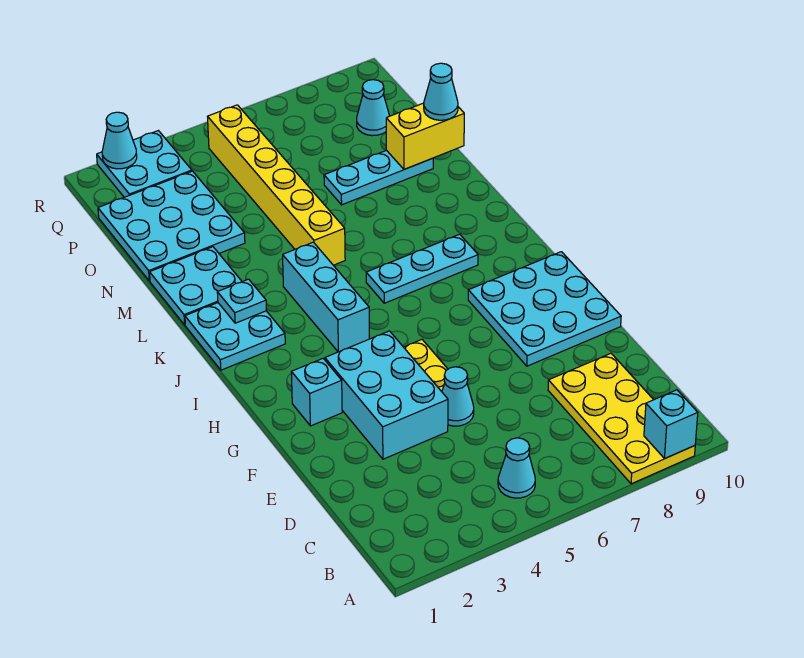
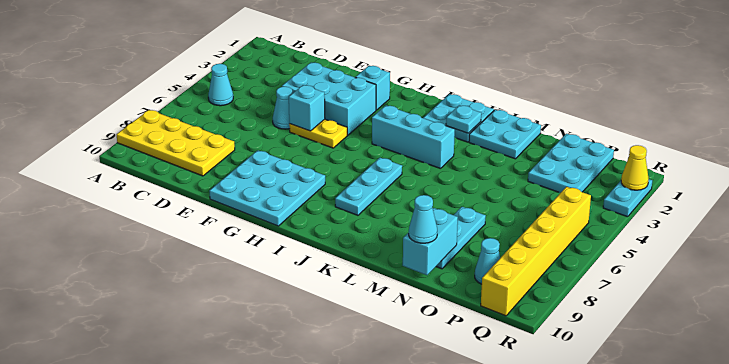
cyan 1x1 brick [644,390,698,459] -> cyan 1x1 brick moved to [289,85,325,131]
yellow 1x6 brick [208,105,345,265] -> yellow 1x6 brick turned to [481,187,591,316]
cyan 3x3 plate [98,171,245,281] -> cyan 2x3 plate [528,134,614,193]
yellow 1x2 brick [386,103,464,169] -> cyan 1x2 brick [403,208,458,275]
cyan 2x2 plate [97,131,192,197] -> cyan 1x2 plate [603,179,652,217]
cyan 1x1 cone [102,112,137,169] -> yellow 1x1 cone [621,145,649,190]

